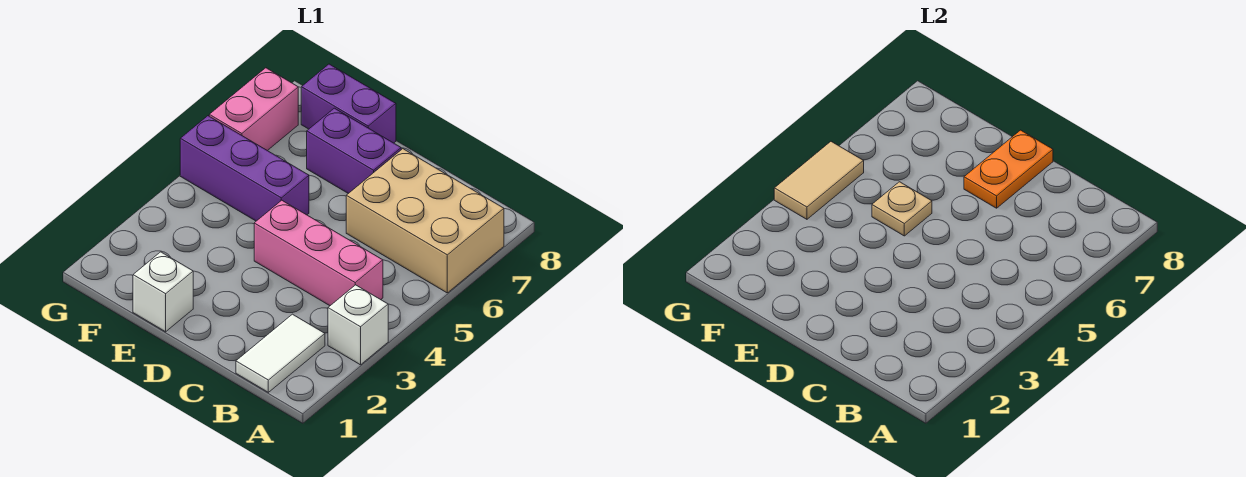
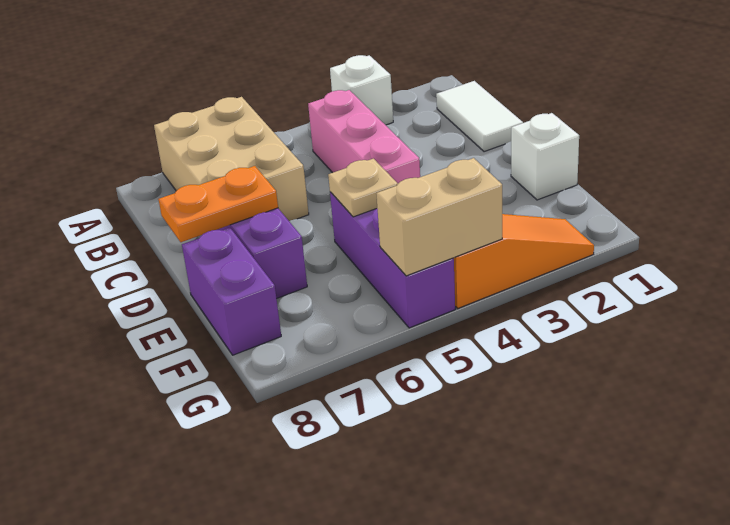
white 1x2 tile [236,314,325,392] -> white 1x2 tile turned to [436,81,523,152]
none -> orange 1x3 slope [454,214,594,308]
tan 1x2 tile [774,142,864,219] -> tan 1x2 brick [376,158,502,276]
pink 1x2 brick [209,68,298,151] -> none

